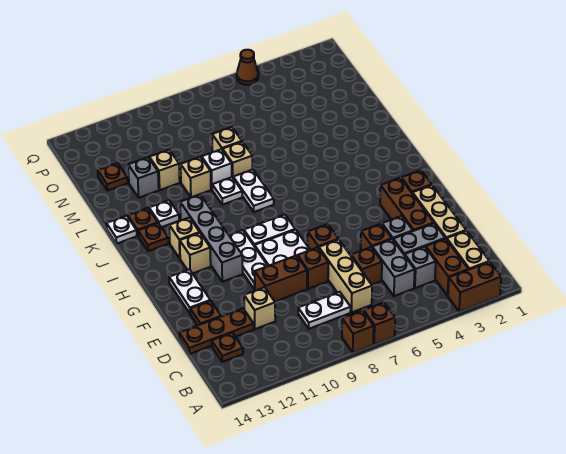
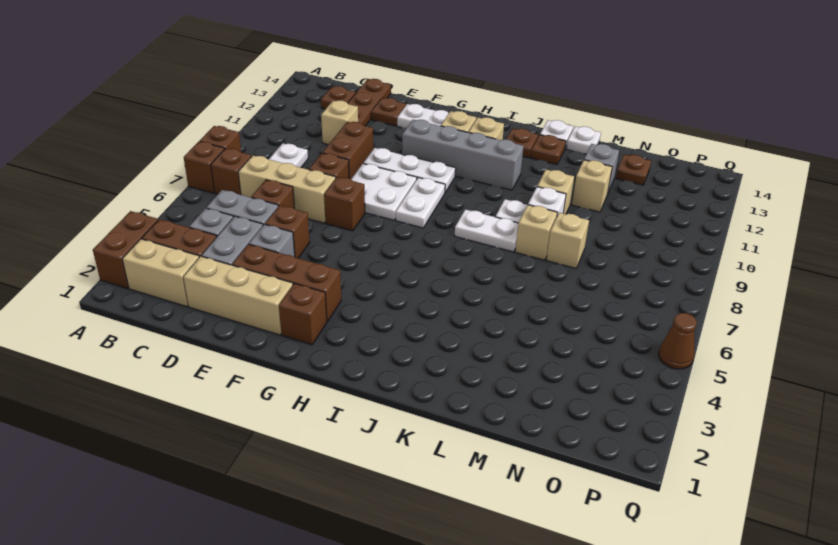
none -> brown 1x1 brick [211,148,252,195]
white 1x1 plate [149,200,179,227] -> white 1x1 plate moved to [567,126,601,154]

